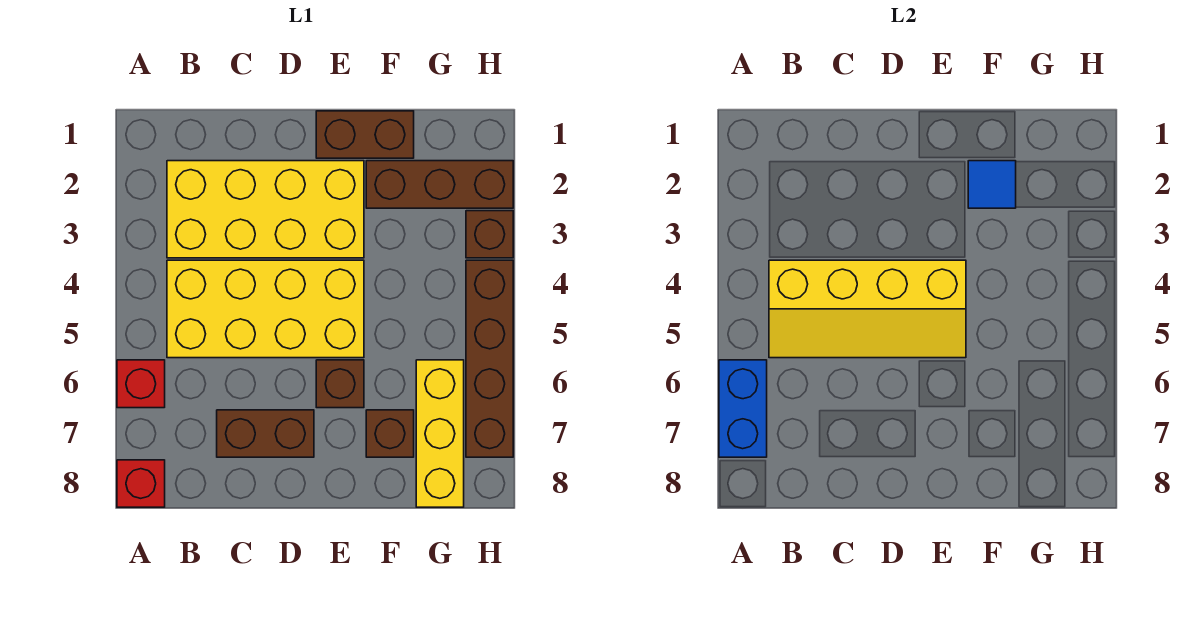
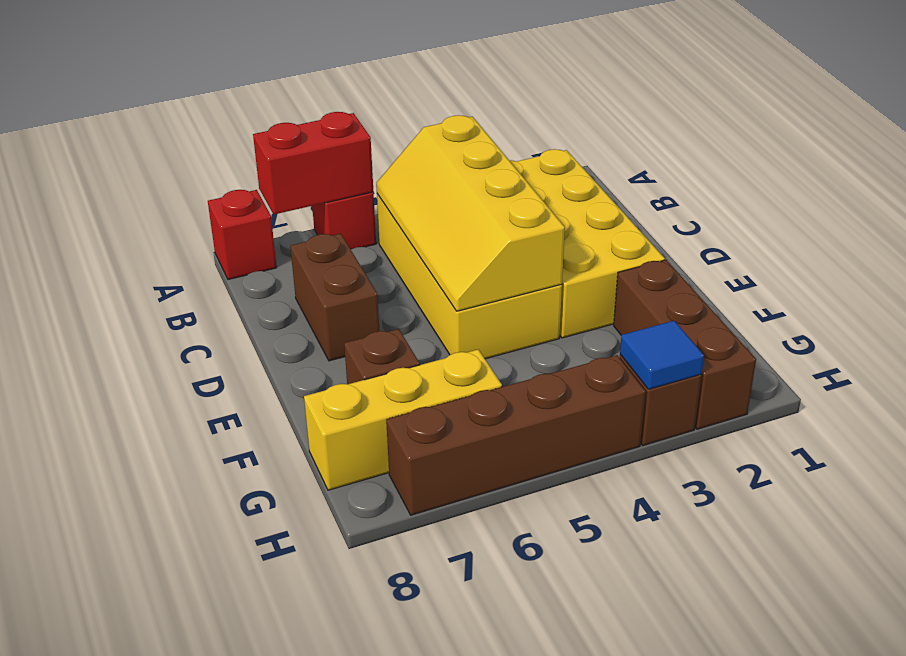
blue 1x2 brick [719,360,767,457] -> red 1x2 brick [253,112,373,214]
brown 1x2 brick [316,111,414,158] -> none
brown 1x1 brick [316,360,364,408] -> none
blue 1x1 tile [968,161,1016,208] -> blue 1x1 tile moved to [620,321,704,389]

